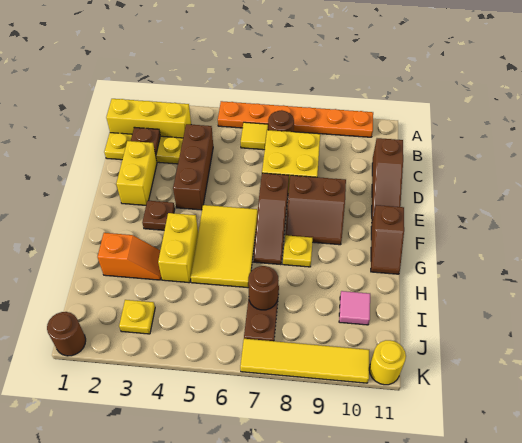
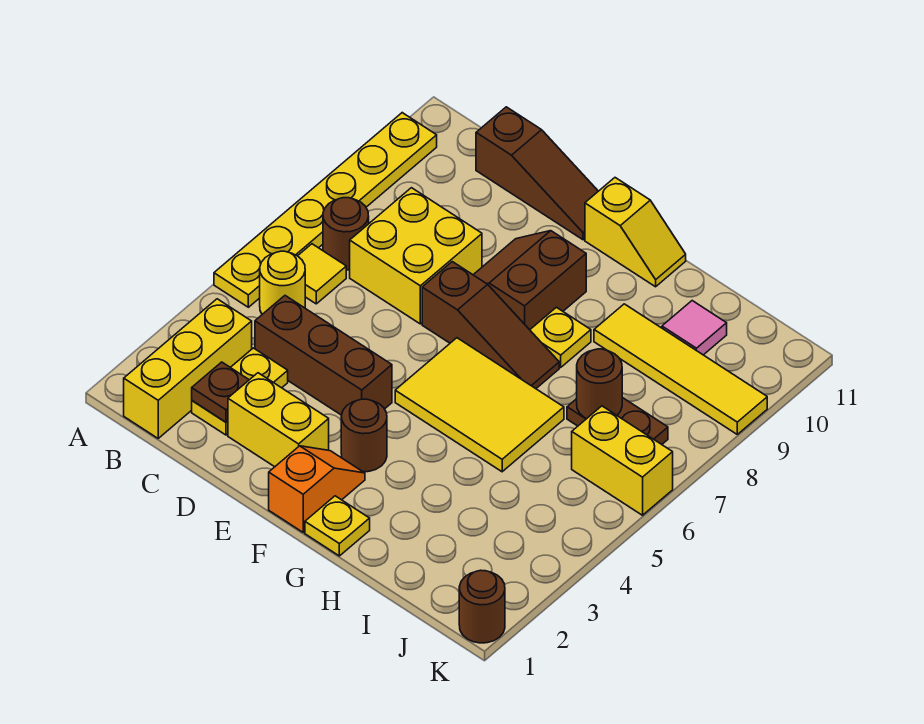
orange 1x6 plate [218,101,373,137] -> yellow 1x6 plate [214,113,437,307]
yellow 1x3 plate [104,133,183,164] -> yellow 1x2 plate [192,348,288,435]
brown 2x2 slope [285,175,346,245] -> brown 2x2 slope turned to [474,231,586,330]
brown 1x1 plate [142,201,175,230] -> brown 1x1 round brick [341,399,387,472]
brown 1x2 slope [371,205,404,274] -> yellow 1x2 slope [585,178,686,287]
yellow 1x2 brick [158,213,198,283] -> yellow 1x2 brick moved to [572,406,673,515]
orange 1x2 slope [98,233,161,280] -> orange 1x2 slope moved to [269,446,365,532]
yellow 1x1 plate [119,300,155,334] -> yellow 1x1 plate moved to [305,496,370,556]
yellow 1x4 tile [240,339,369,383] -> yellow 1x4 tile turned to [594,304,767,434]
yellow 1x1 round brick [369,340,406,385] -> yellow 1x1 round brick moved to [260,251,305,314]

